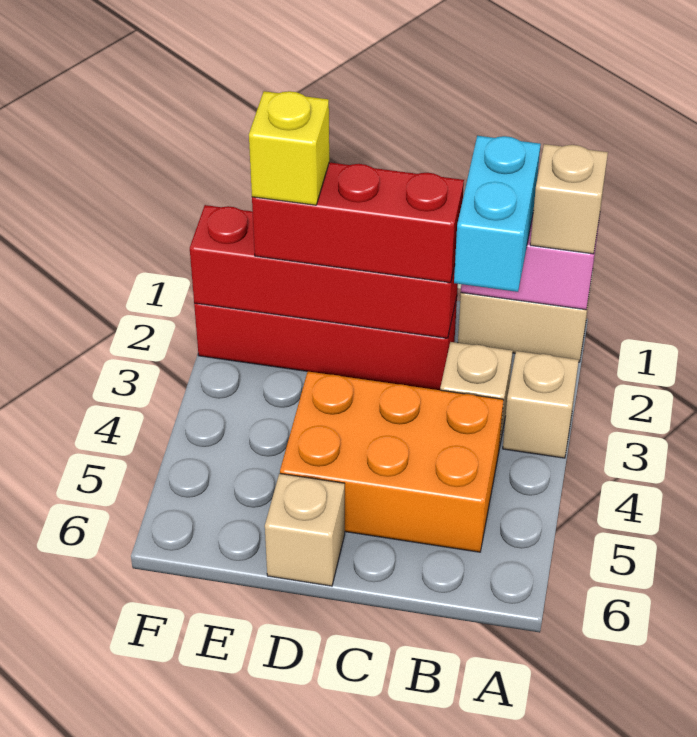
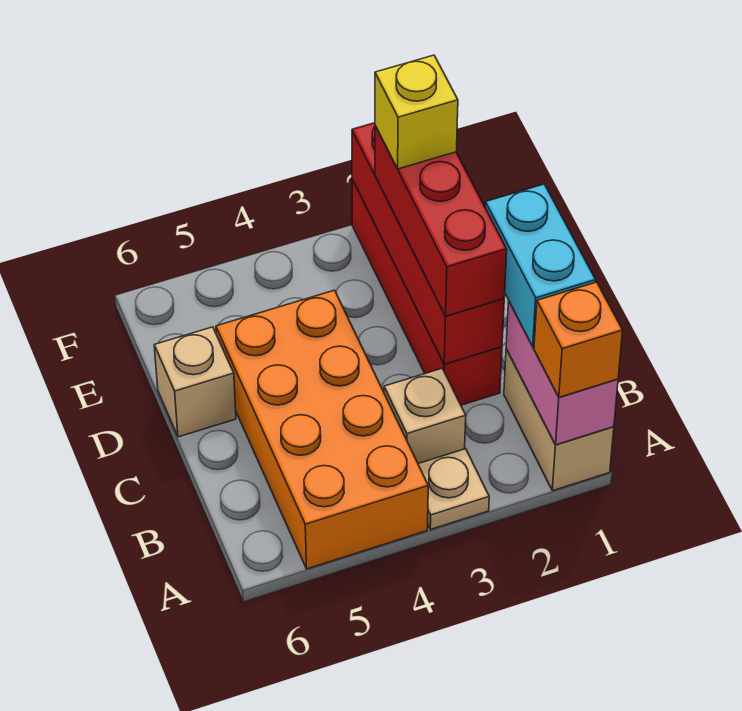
tan 1x1 brick [530,144,608,254] -> orange 1x1 brick [534,282,623,397]
tan 1x1 brick [503,351,579,458] -> tan 1x1 plate [418,449,489,530]
cyan 1x2 brick [454,136,541,292] -> cyan 1x2 brick turned to [485,184,596,347]
orange 2x3 brick [280,371,504,552] -> orange 2x4 brick [216,290,428,569]

